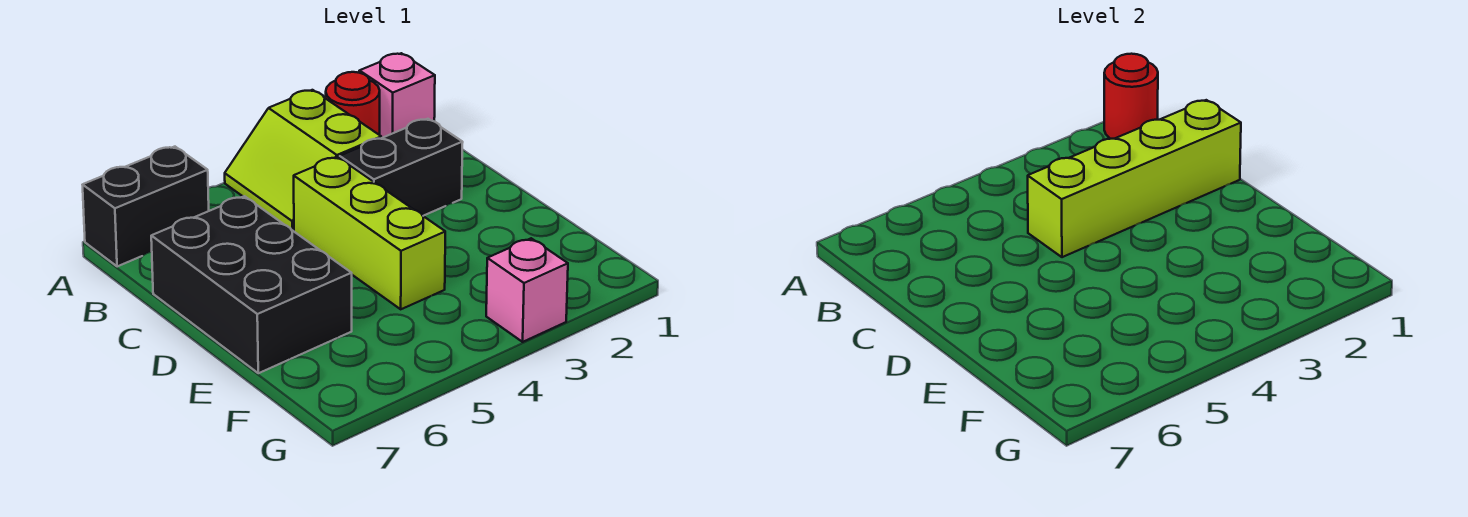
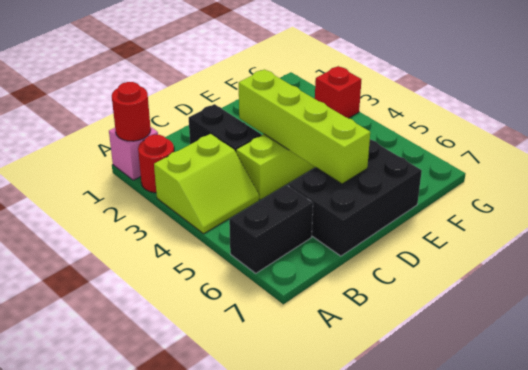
black 1x2 brick [83,147,209,267] -> black 1x2 brick turned to [229,185,313,273]
lime 1x4 brick [1028,100,1241,257] -> lime 1x4 brick moved to [239,69,370,184]
pink 1x1 brick [486,238,568,342] -> red 1x1 brick [315,66,362,118]

